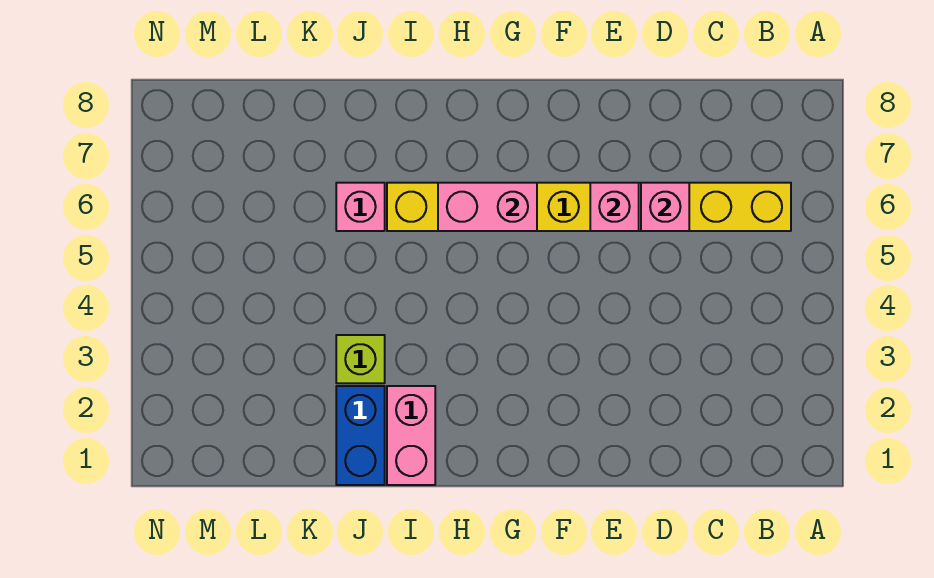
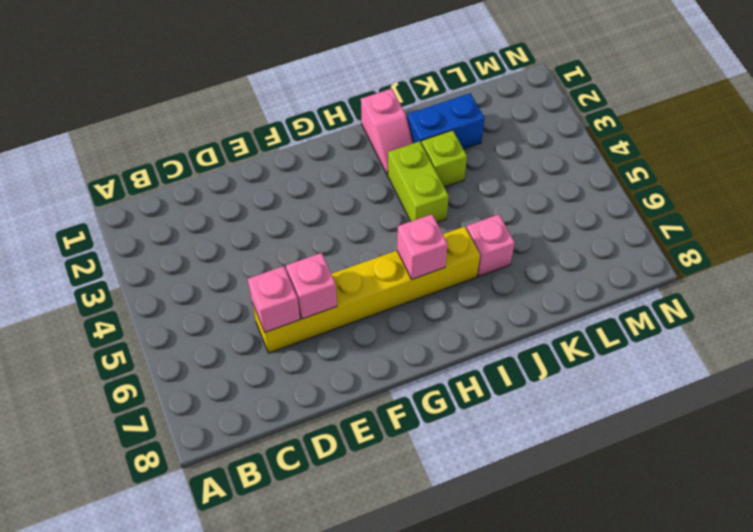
yellow 1x8 brick [387,183,791,231] -> yellow 1x6 brick [252,227,480,353]
pink 1x2 brick [438,183,537,231] -> pink 1x1 brick [397,214,448,280]
pink 1x2 brick [387,386,435,485] -> pink 1x2 slope [361,89,413,175]
none -> lime 1x2 brick [388,141,449,222]
blue 1x2 brick [336,386,385,485] -> blue 1x2 brick turned to [407,93,485,149]

